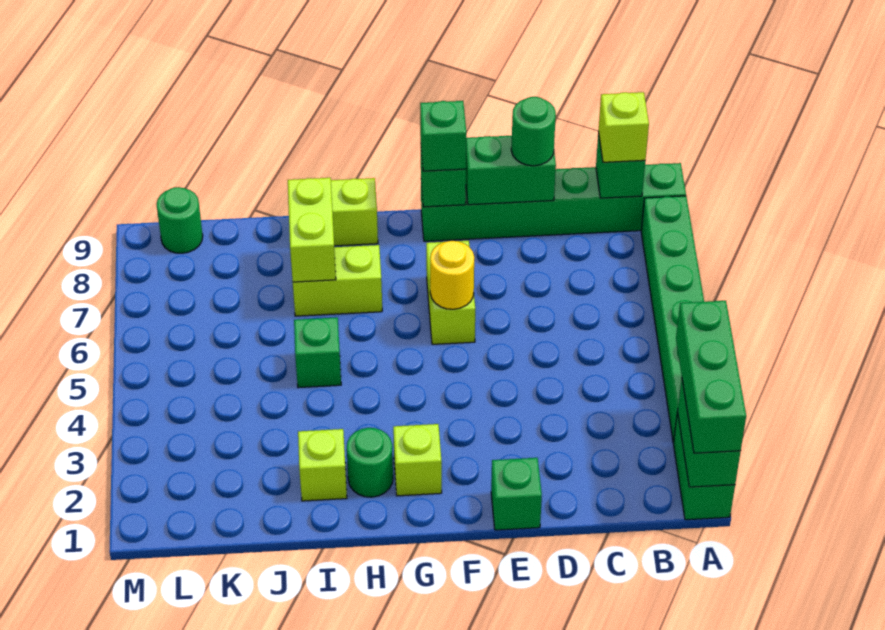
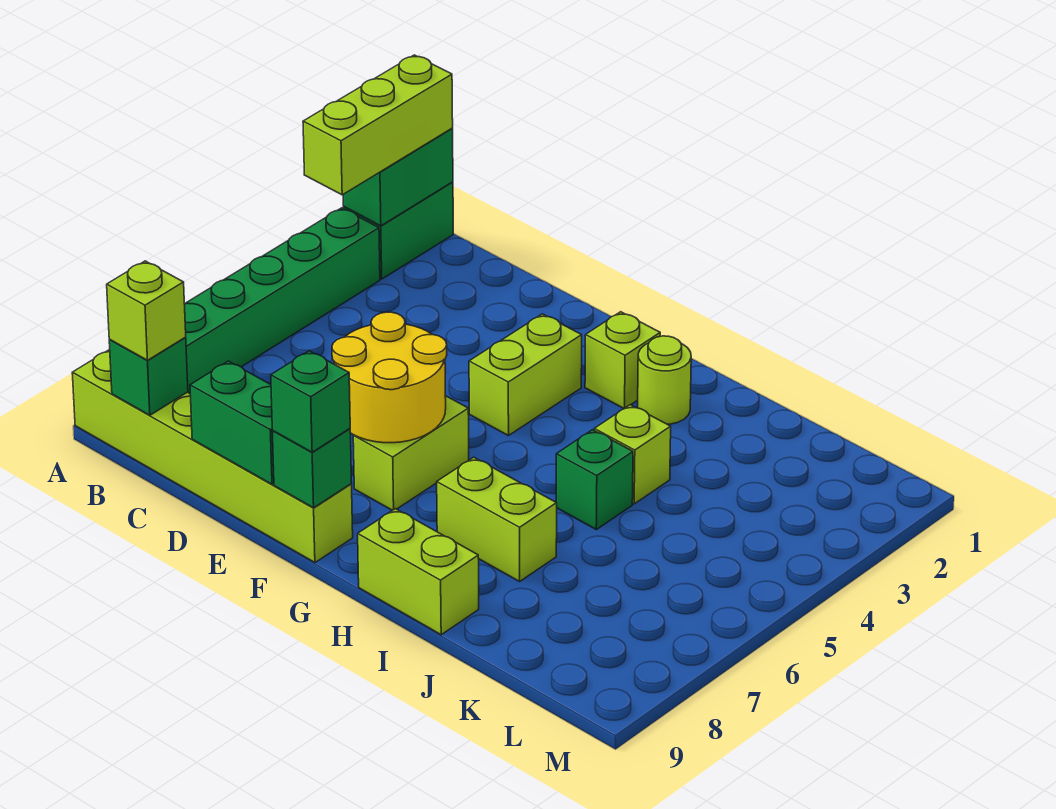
green 1x3 brick [676,301,746,453] -> lime 1x3 brick [303,55,453,195]
green 1x6 brick [421,163,686,241] -> lime 1x6 brick [72,350,353,562]
green 1x1 round brick [511,97,556,166] -> none
green 1x1 brick [491,458,542,530] -> none
yellow 1x1 round brick [430,241,474,309] -> yellow 2x2 round brick [332,312,447,443]
green 1x1 round brick [347,428,393,497] -> lime 1x1 round brick [638,336,691,424]
lime 1x1 brick [298,429,347,501] -> lime 1x1 brick moved to [594,405,671,504]
lime 1x2 brick [288,178,336,282] -> lime 1x2 brick moved to [469,314,582,436]
green 1x1 round brick [157,187,203,253] -> none

